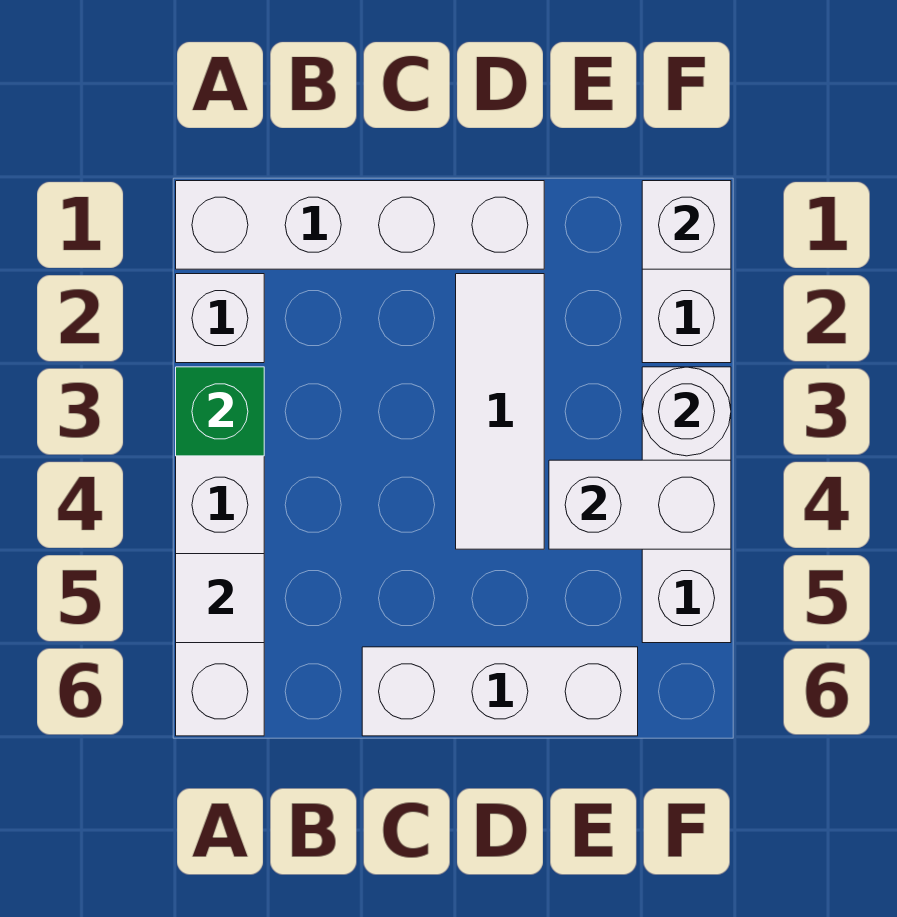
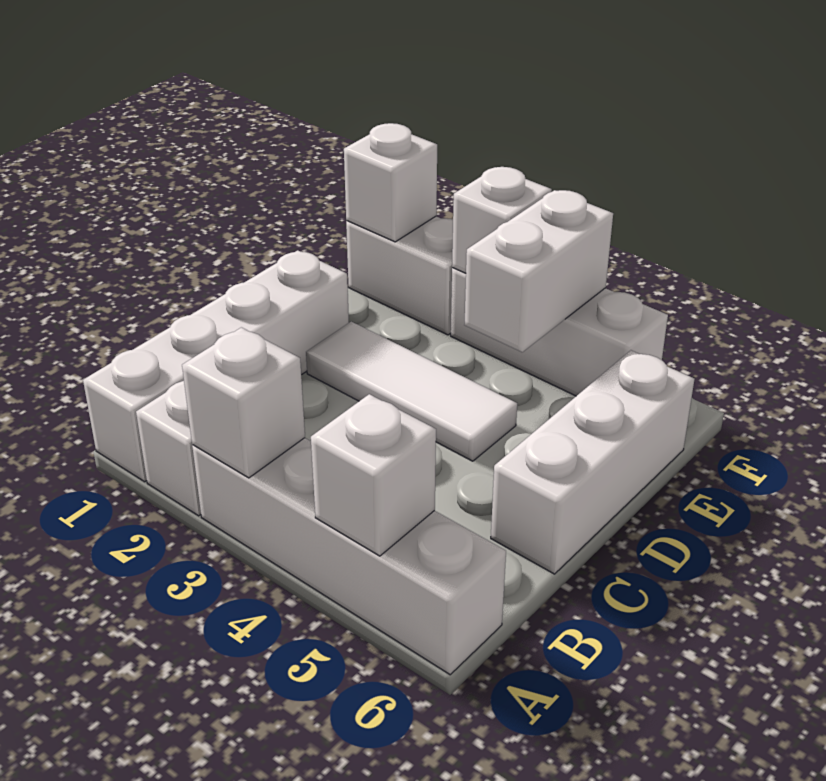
green 1x1 brick [176,367,264,456] -> white 1x1 brick [182,327,305,478]
white 1x1 tile [176,554,264,643] -> white 1x1 brick [311,394,436,556]
white 1x1 round brick [642,367,731,456] -> white 1x1 brick [452,167,552,273]

